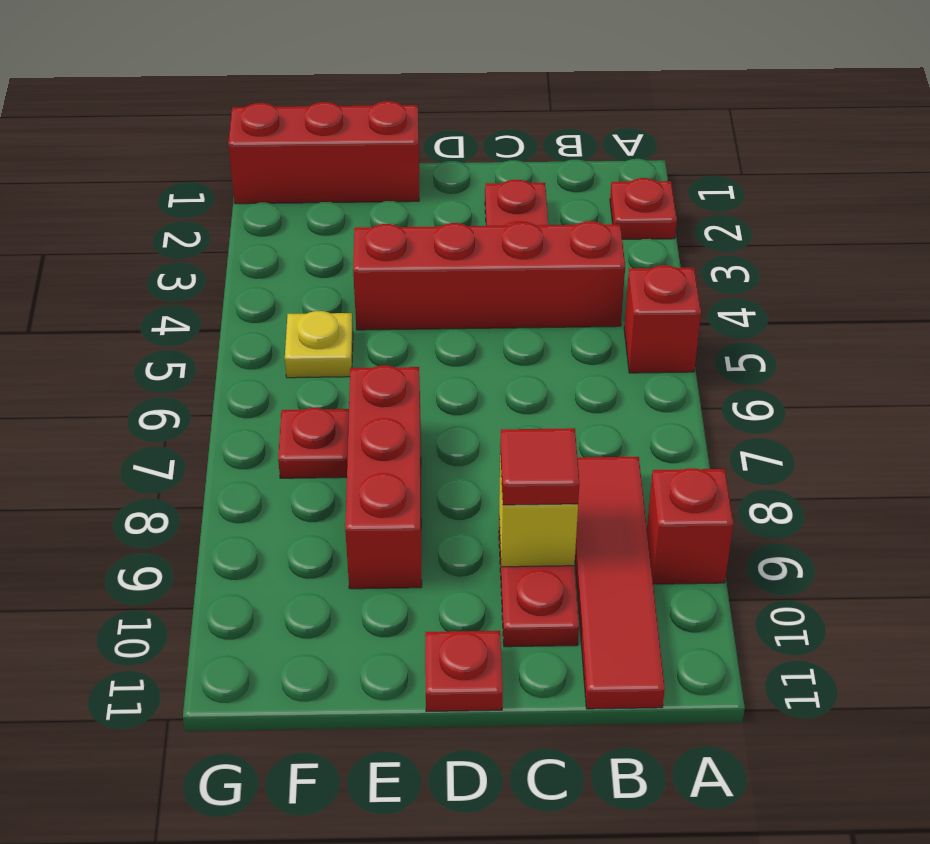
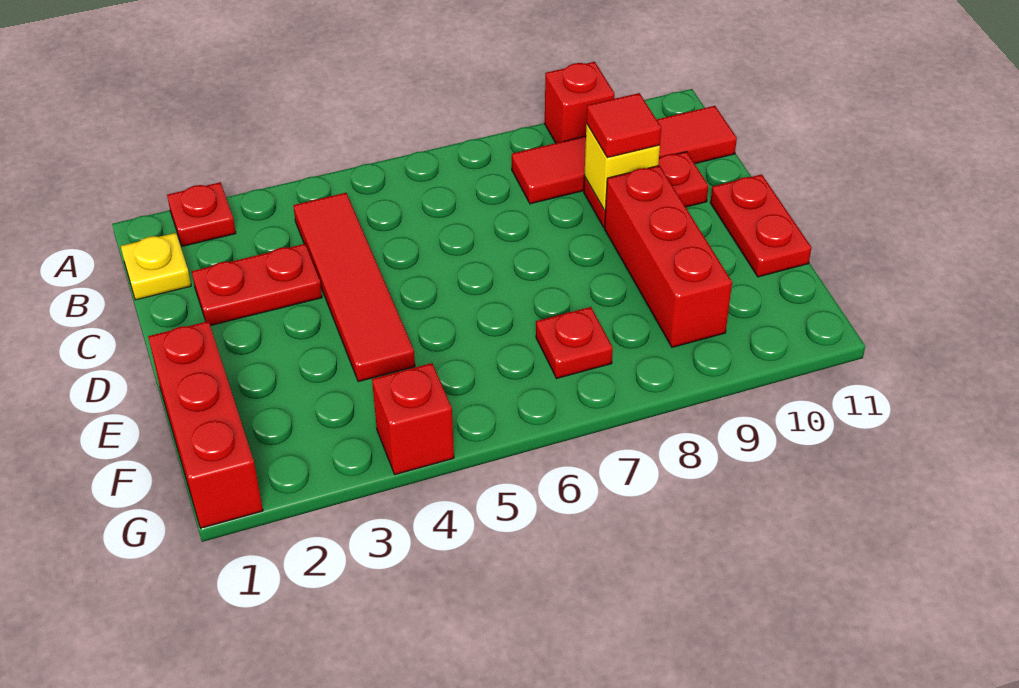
red 1x1 brick [624,265,701,373] -> red 1x1 brick moved to [372,363,454,475]
red 1x4 brick [353,221,625,330] -> red 1x4 tile [293,193,415,382]
red 1x1 plate [425,631,503,712] -> red 1x2 plate [710,174,812,277]
red 1x3 brick [345,365,422,589] -> red 1x3 brick turned to [605,165,732,347]
yellow 1x1 plate [285,311,353,378] -> yellow 1x1 plate moved to [121,233,191,300]

